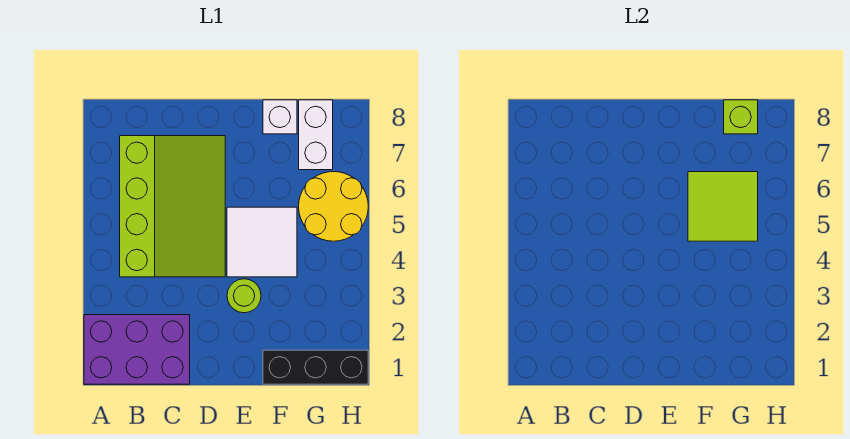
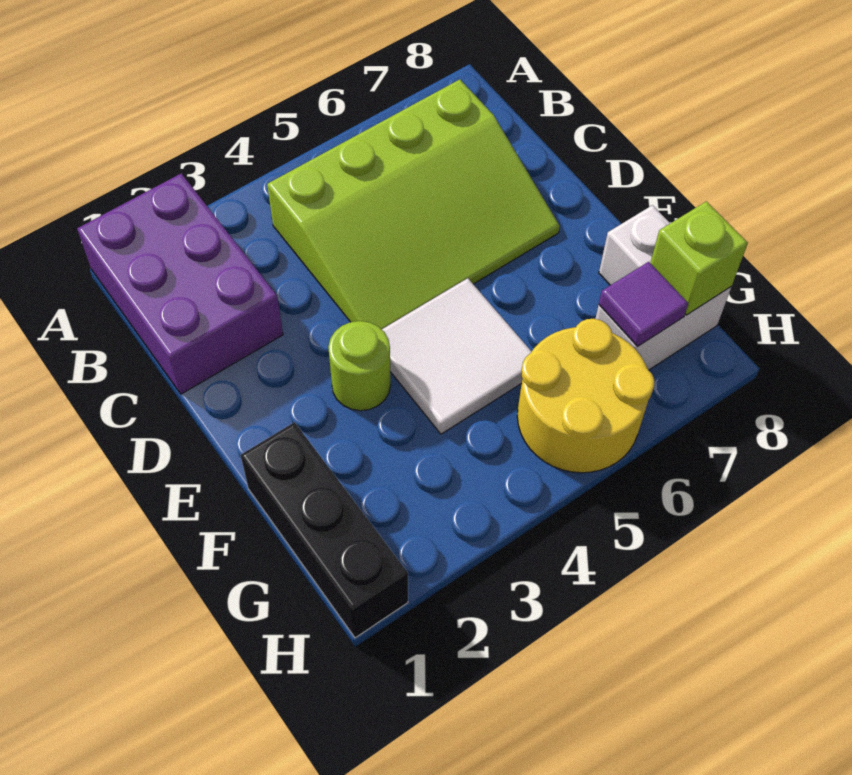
lime 2x2 tile [688,172,758,241] -> none
none -> purple 1x1 tile [599,262,688,346]

